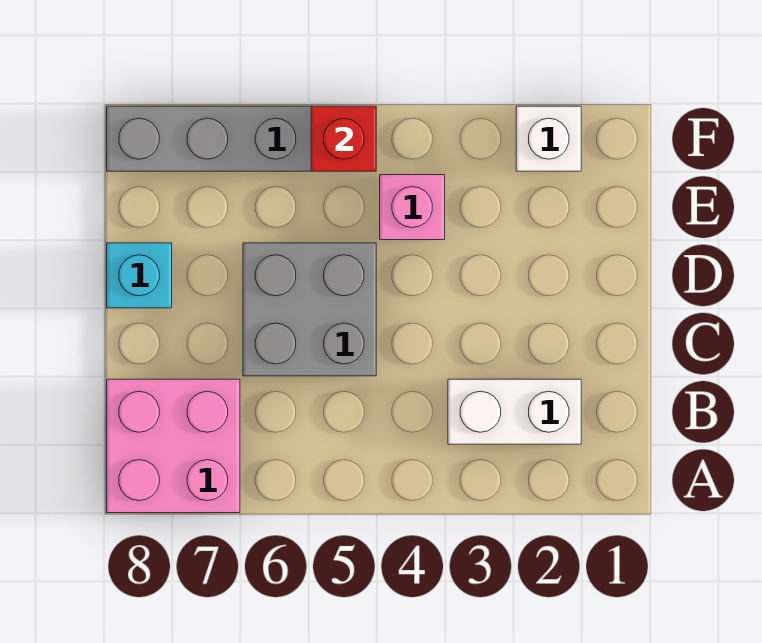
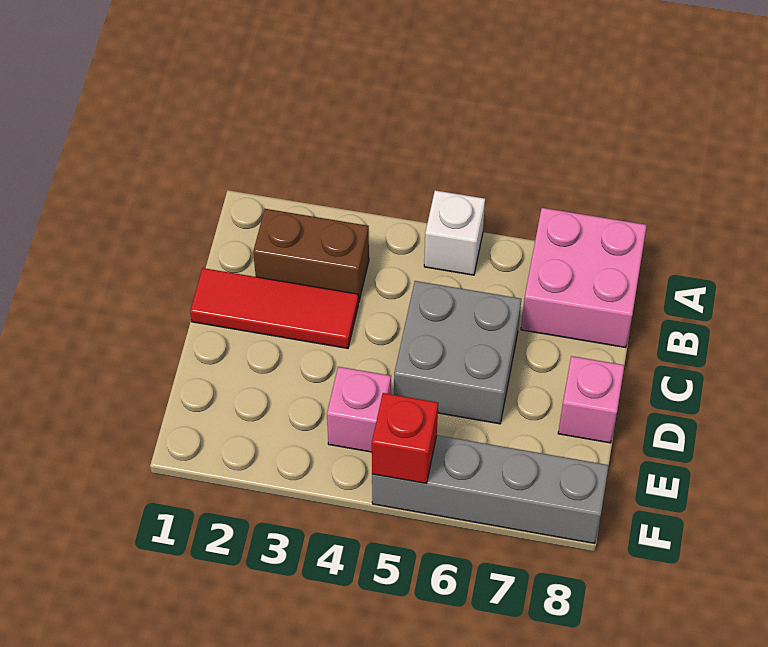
white 1x2 brick [448,379,581,444] -> brown 1x2 brick [253,209,369,303]
none -> red 1x3 tile [190,268,358,348]
cyan 1x1 brick [107,243,172,308] -> pink 1x1 brick [558,356,624,443]
white 1x1 brick [516,106,581,171] -> white 1x1 brick moved to [424,190,485,275]

